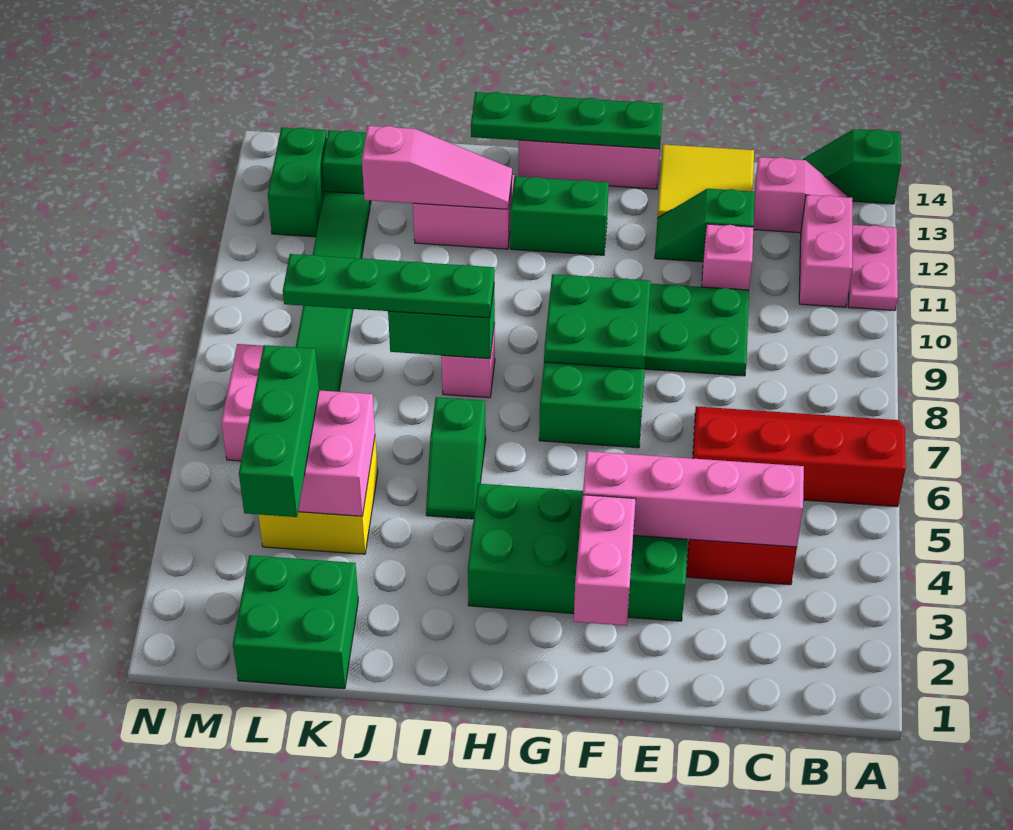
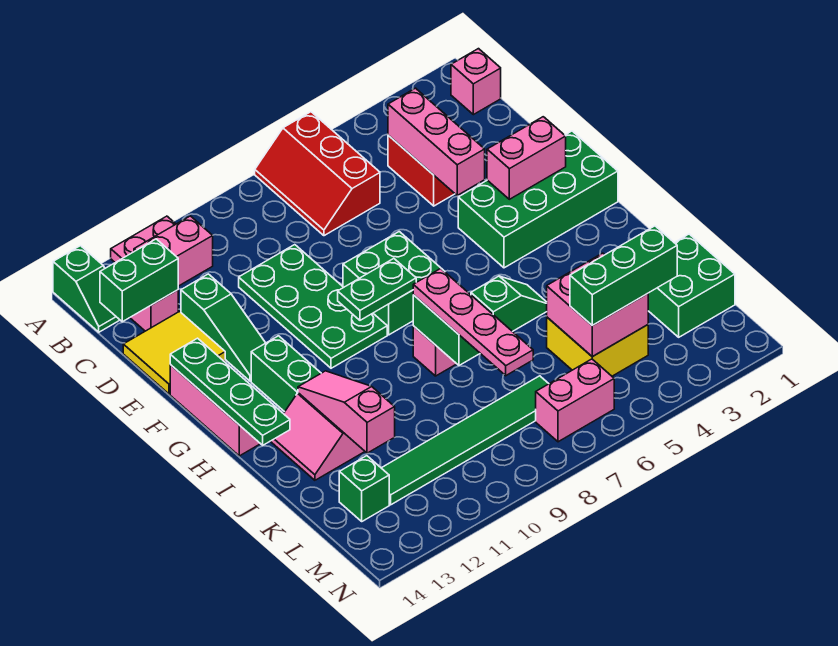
red 2x4 slope [693,406,906,507] -> red 2x3 slope [255,112,380,236]
pink 1x4 brick [583,451,804,547] -> pink 1x3 brick [388,88,485,195]
pink 1x1 brick [702,224,753,290] -> pink 1x1 brick moved to [451,49,501,115]
green 1x2 slope [655,189,755,262] -> green 1x3 slope [181,274,265,381]
green 2x4 brick [468,484,688,621] -> green 2x4 brick turned to [458,131,618,268]
green 2x2 plate [544,274,651,369] -> green 1x2 plate [338,259,416,320]
green 1x4 plate [283,254,494,318] -> pink 1x4 plate [413,269,533,376]
green 1x2 brick [268,127,327,237] -> green 1x2 brick moved to [100,239,178,322]

